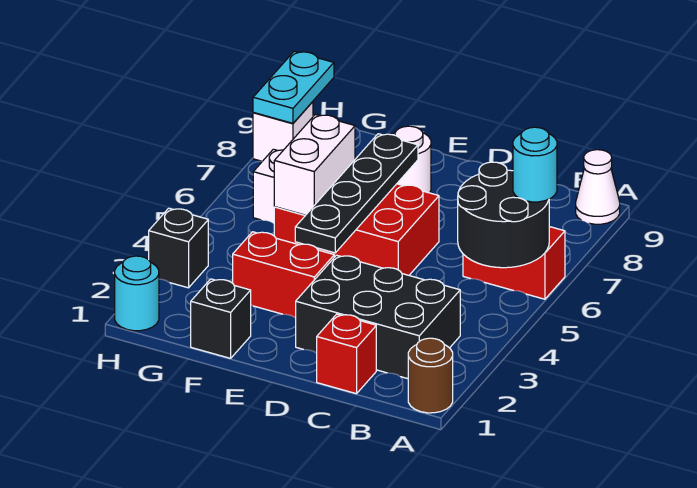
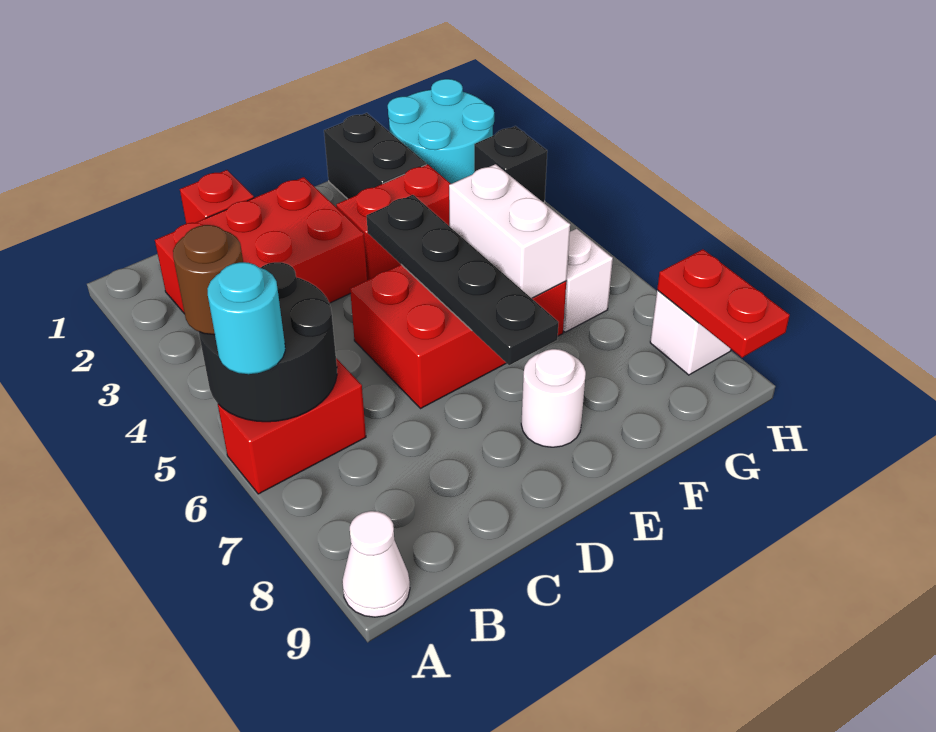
brown 1x1 round brick [408,338,453,413] -> brown 1x1 round brick moved to [173,225,243,335]
black 2x3 brick [296,255,460,379] -> red 2x3 brick [155,177,367,314]
black 1x1 brick [191,279,251,358] -> black 1x2 brick [324,113,426,199]
cyan 1x1 round brick [115,256,159,331] -> cyan 2x2 round brick [388,79,494,184]
cyan 1x2 plate [253,51,334,123] -> red 1x2 plate [657,249,790,358]

